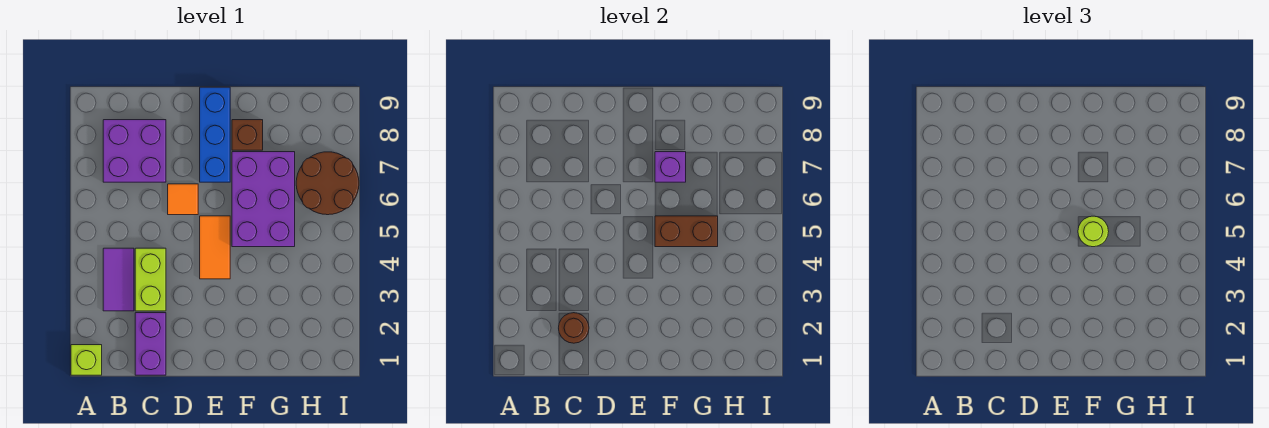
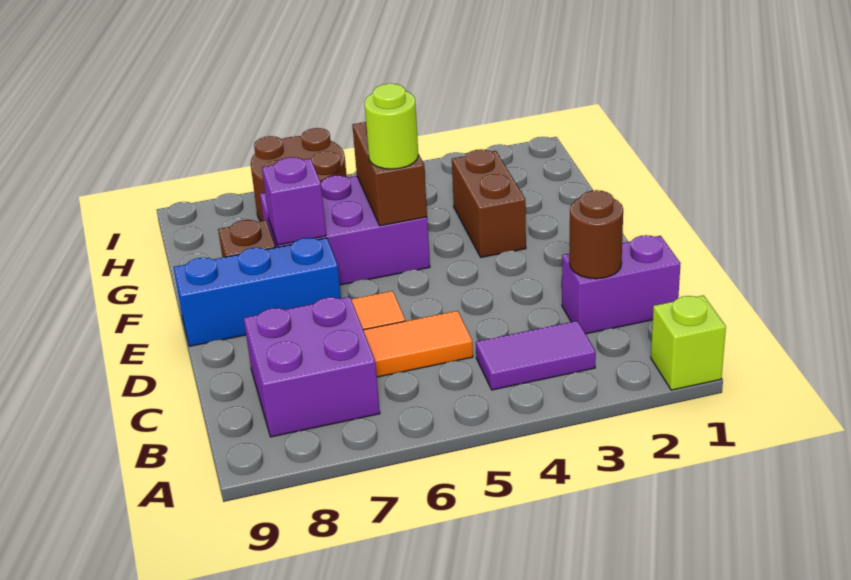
lime 1x2 brick [135,248,166,311] -> none
orange 1x2 tile [200,216,230,279] -> orange 1x2 tile moved to [363,311,473,377]
none -> brown 1x2 brick [452,149,526,257]

